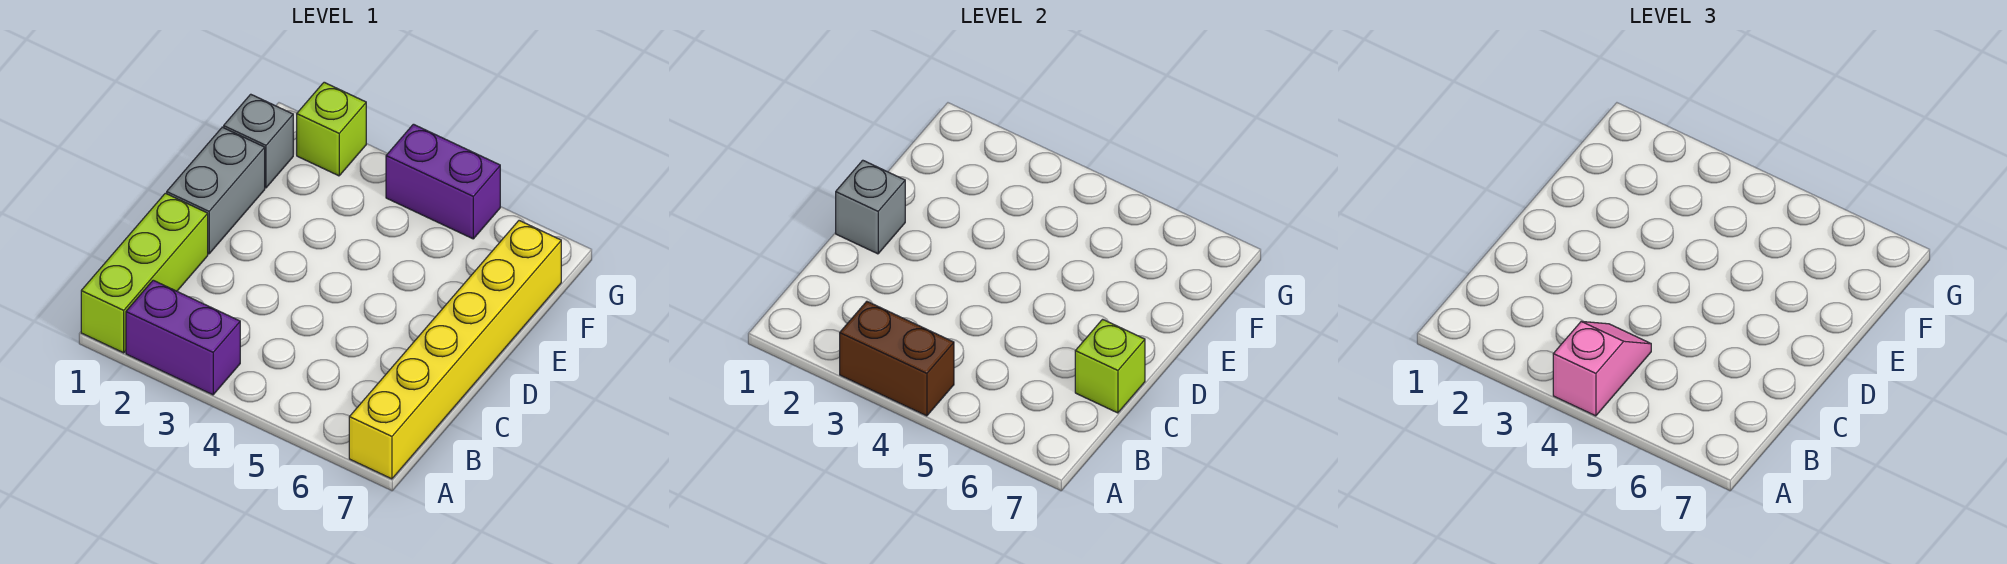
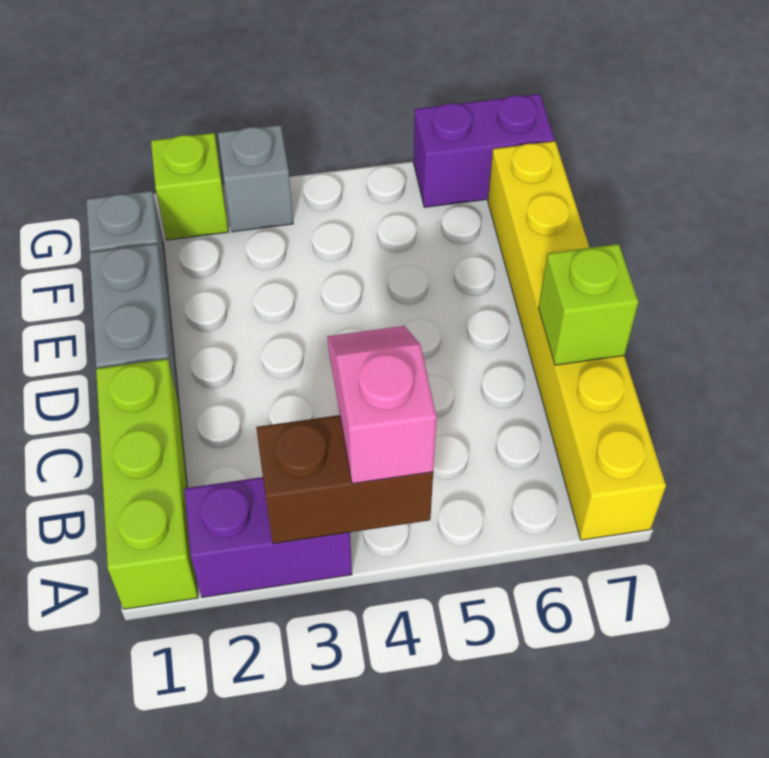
grey 1x1 brick [836,160,905,254] -> grey 1x1 brick moved to [218,125,293,232]
purple 1x2 brick [386,124,500,239] -> purple 1x2 brick moved to [413,94,554,207]

